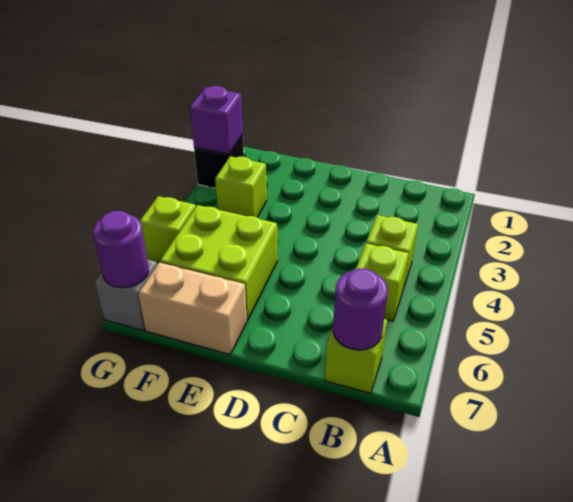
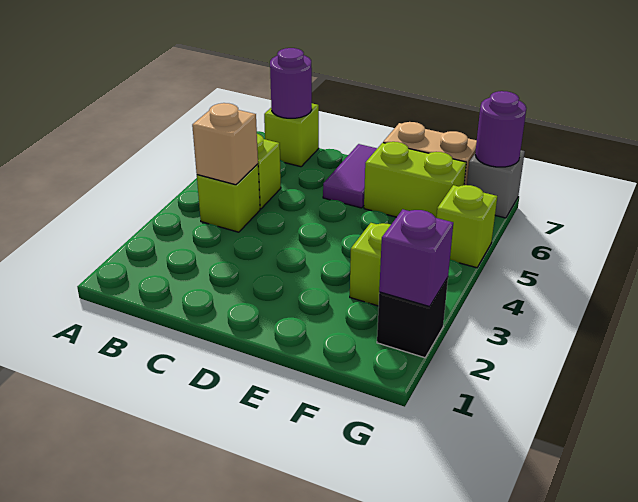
none -> tan 1x1 brick [192,103,258,185]
none -> purple 1x2 tile [323,144,377,208]
lime 2x2 brick [160,205,278,320] -> lime 1x2 brick [364,142,466,218]

